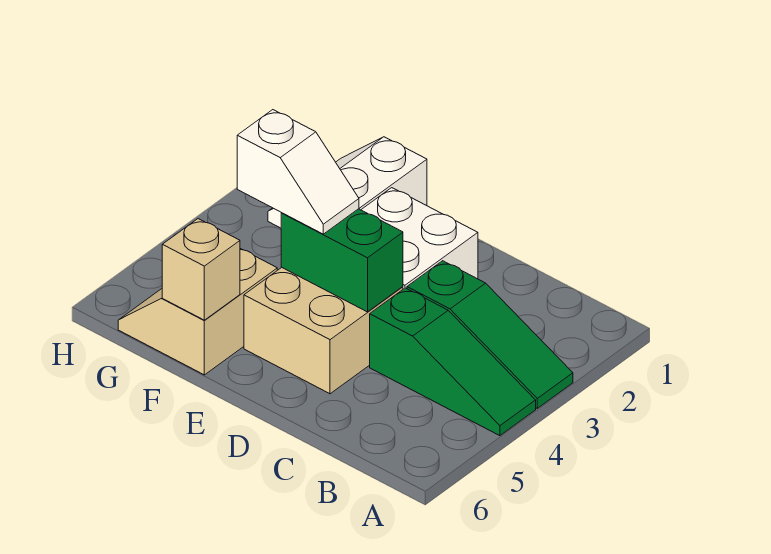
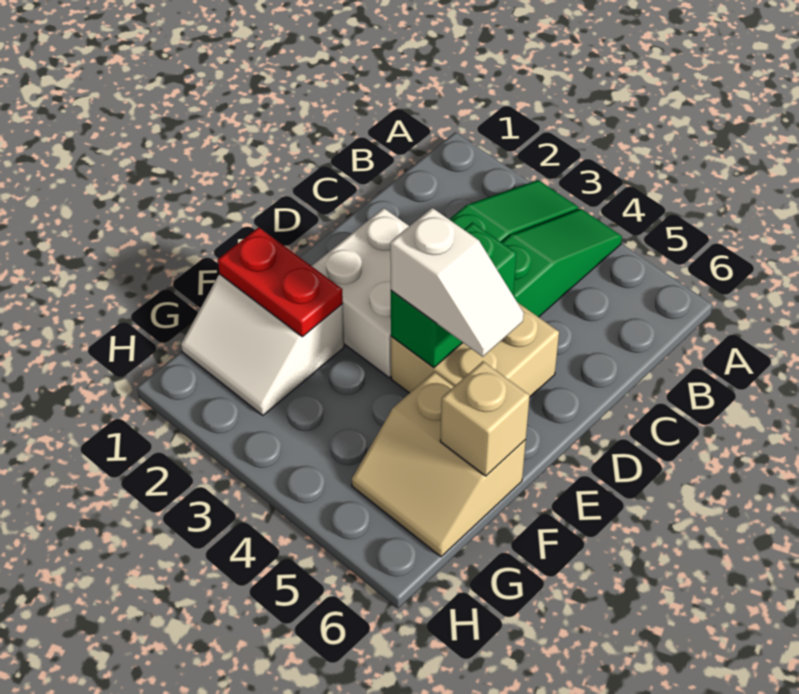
white 1x2 slope [237,110,359,234] -> white 1x2 slope turned to [390,208,524,357]
none -> red 1x2 plate [218,227,343,337]

